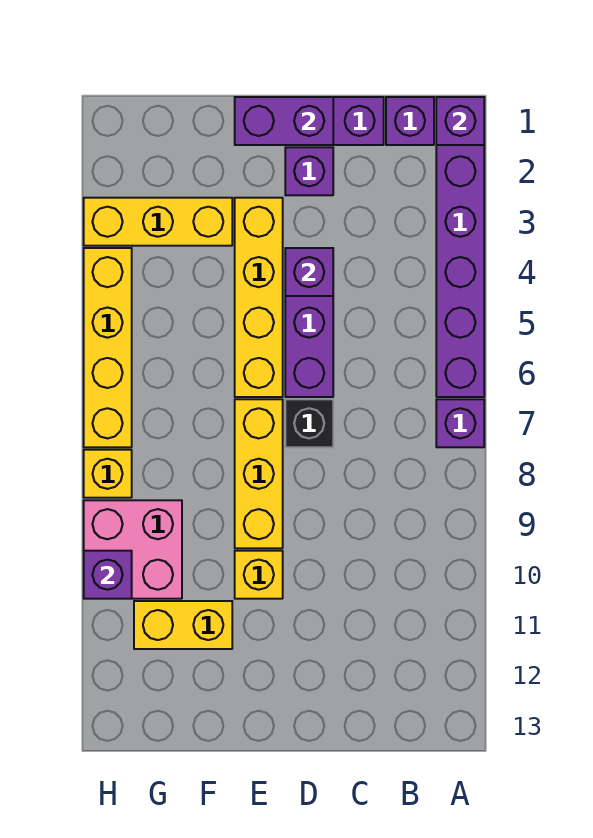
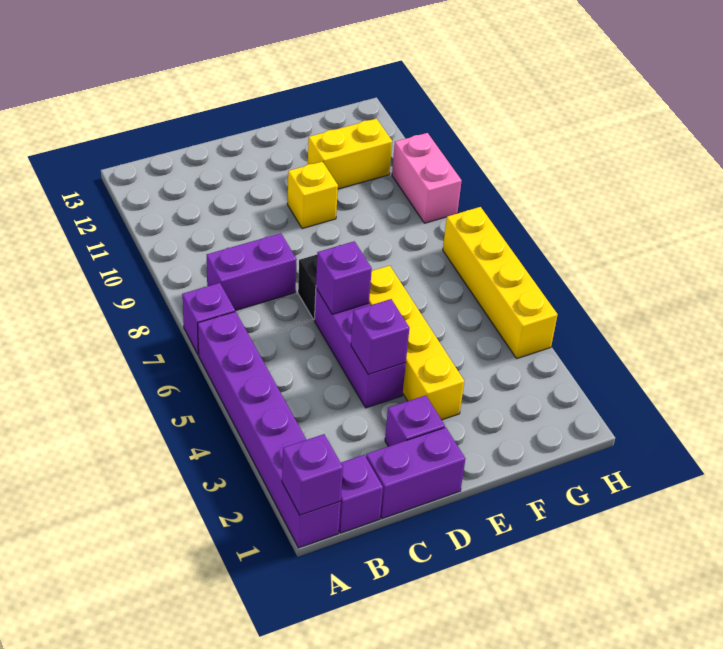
purple 1x2 brick [235,97,333,145] -> purple 1x2 brick moved to [207,233,297,311]
yellow 1x3 brick [235,399,283,548] -> none
yellow 1x3 brick [84,198,232,246] -> none
pink 2x2 brick [84,500,182,599] -> pink 1x2 brick [392,133,462,223]
yellow 1x1 brick [84,450,132,498] -> none
purple 1x1 brick [84,551,132,599] -> purple 1x1 brick moved to [316,241,372,314]

